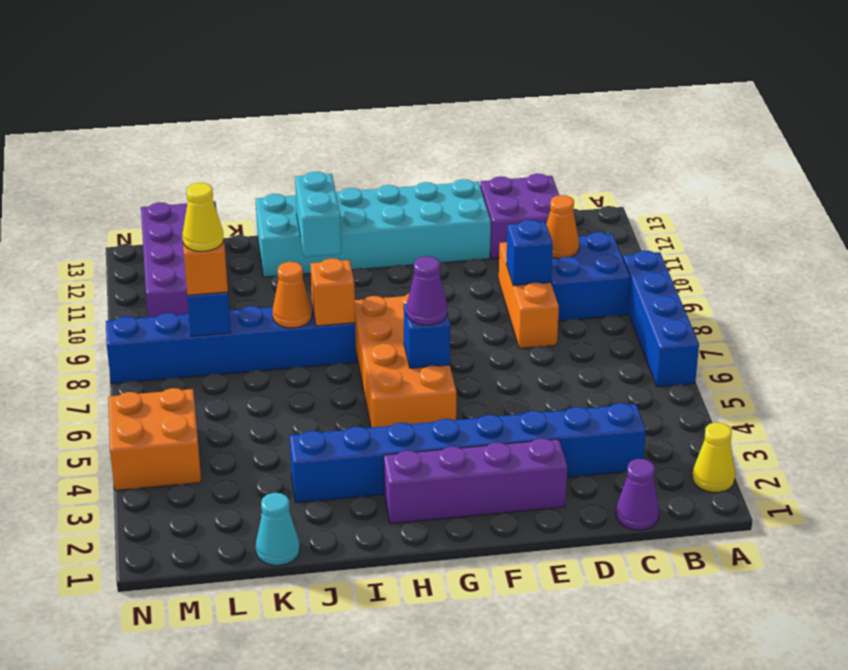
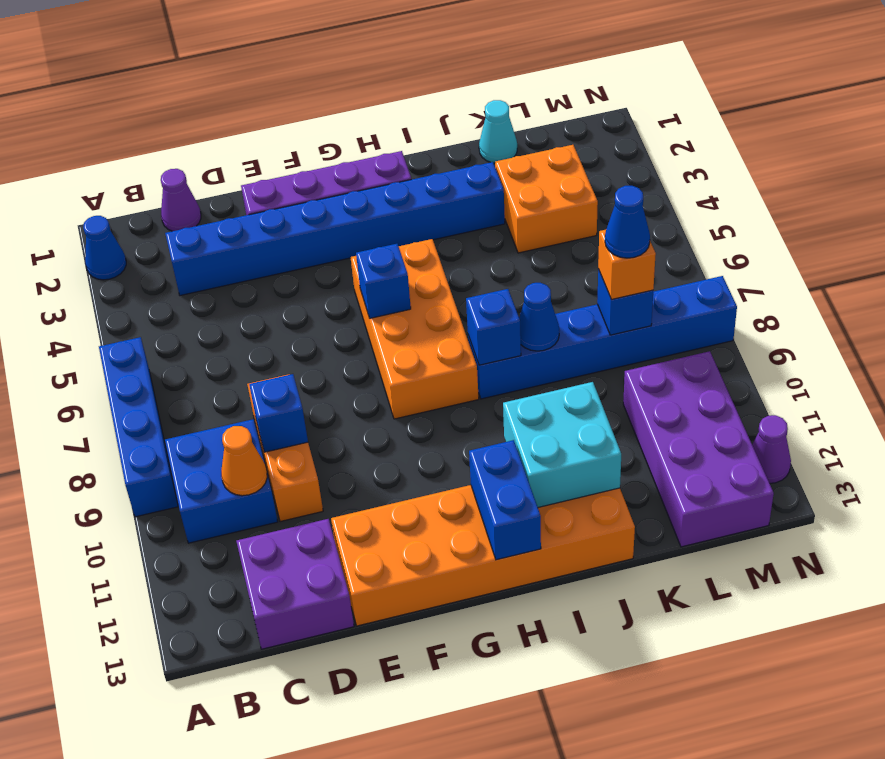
yellow 1x1 cone [692,422,735,492] -> blue 1x1 cone [83,216,126,280]
cyan 2x6 brick [256,179,491,277] -> orange 2x6 brick [331,485,635,626]
purple 1x1 cone [407,256,447,325] -> purple 1x1 cone moved to [752,415,791,483]
none -> blue 1x2 brick [469,440,541,560]
orange 1x1 brick [310,258,355,326] -> blue 1x1 brick [466,289,521,365]
cyan 1x2 brick [295,172,341,257] -> cyan 2x2 brick [503,382,621,507]
orange 1x1 cone [272,262,312,328] -> blue 1x1 cone [519,283,559,351]
yellow 1x1 cone [182,183,224,251] -> blue 1x1 cone [605,186,650,258]
orange 2x2 brick [108,388,201,490] -> orange 2x2 brick moved to [495,145,598,253]

